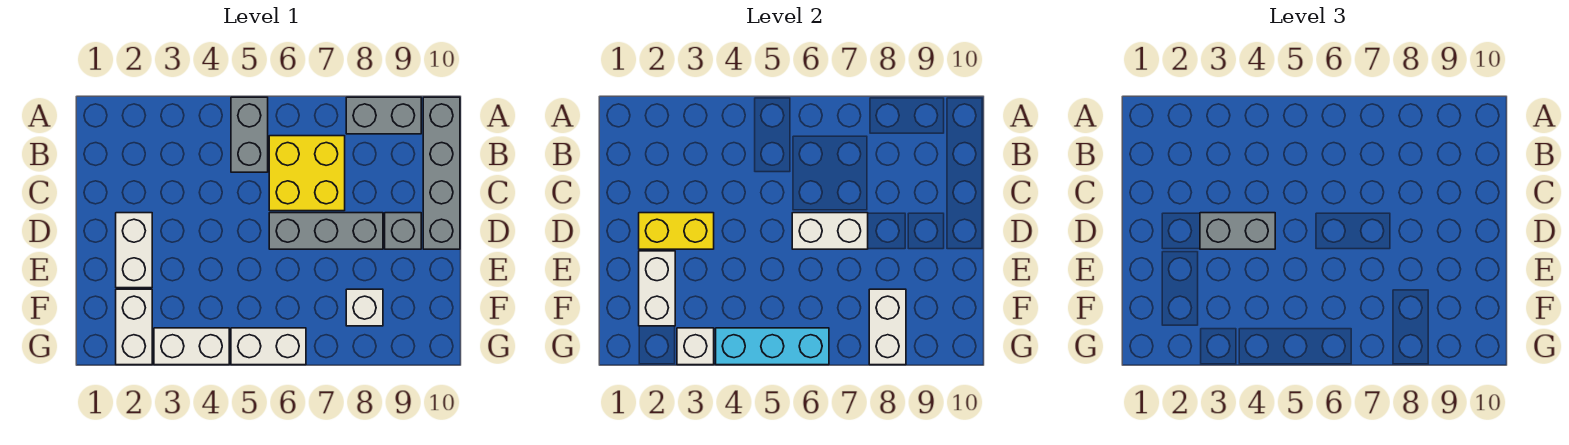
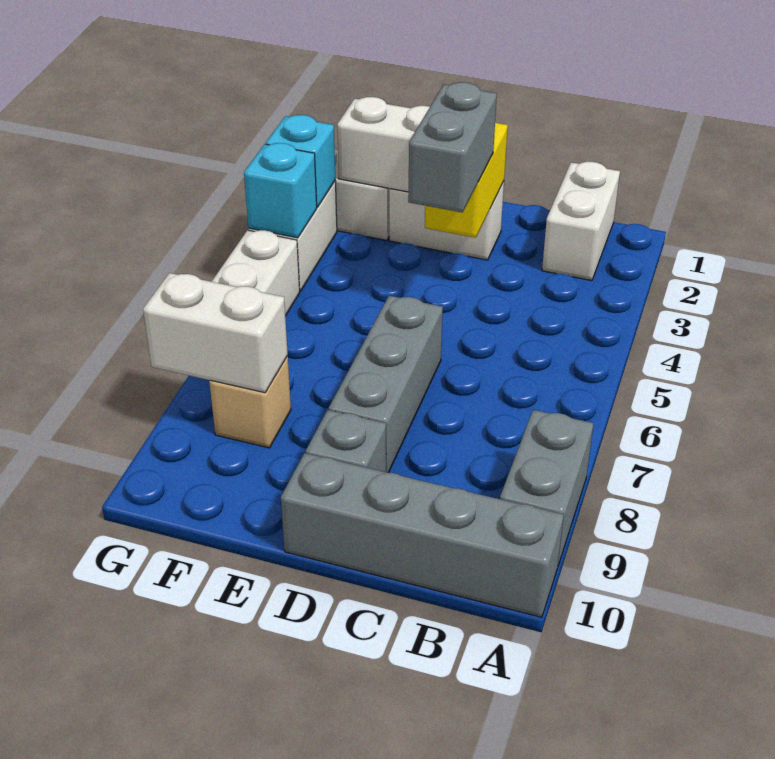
grey 1x2 brick [231,97,268,172] -> none
yellow 2x2 brick [269,136,345,211] -> none
white 1x2 brick [792,213,868,249] -> white 1x2 brick moved to [542,162,620,281]
white 1x1 brick [346,289,383,326] -> tan 1x1 brick [209,356,291,448]
white 1x1 brick [677,328,714,365] -> cyan 1x1 brick [266,115,335,207]
cyan 1x3 brick [716,328,829,365] -> cyan 1x1 brick [244,143,317,238]

